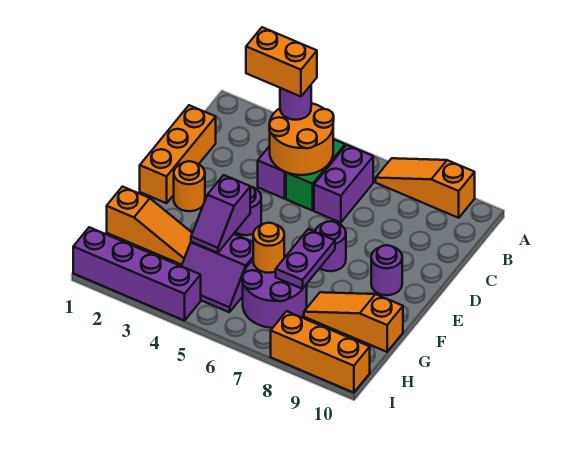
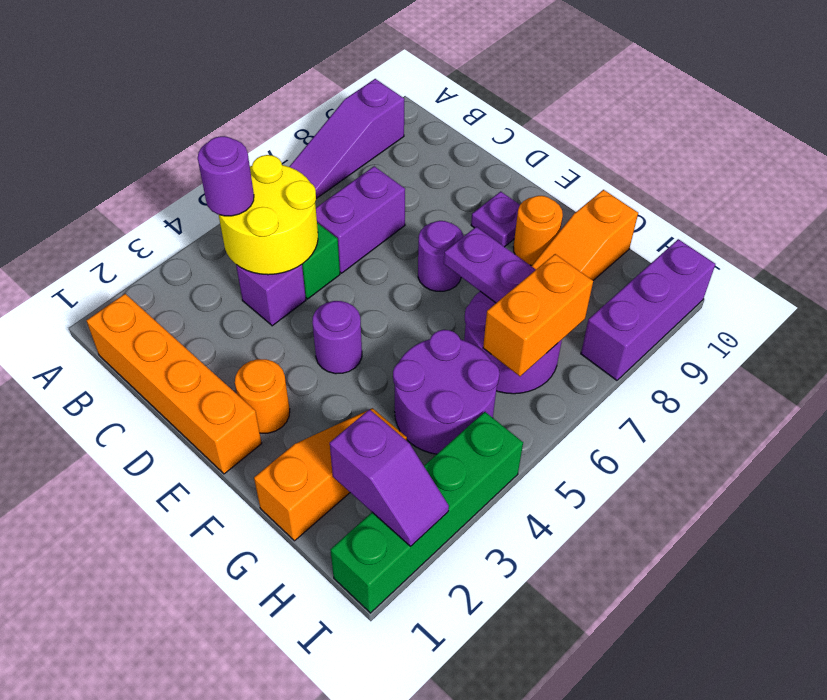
orange 1x3 slope [376,158,475,218] -> purple 1x3 slope [289,79,404,199]
orange 1x2 brick [246,27,317,96] -> orange 1x2 brick moved to [483,254,593,376]
orange 2x2 round brick [269,103,334,175] -> yellow 2x2 round brick [219,155,318,275]
purple 1x2 brick [314,145,373,223] -> purple 1x2 brick turned to [316,166,405,273]
orange 1x3 brick [140,105,216,203] -> orange 1x4 brick [86,294,262,474]
purple 1x1 round brick [371,245,402,295] -> purple 1x1 plate [471,192,520,247]
purple 1x2 slope [191,175,250,253] -> purple 1x2 slope moved to [330,409,449,546]
purple 2x2 slope [182,234,253,312] -> purple 2x2 round brick [393,330,500,454]
orange 1x1 round brick [253,223,284,273] -> orange 1x1 round brick moved to [513,196,563,265]
purple 1x4 brick [73,227,201,321] -> green 1x4 brick [331,412,523,613]
orange 1x3 brick [271,311,370,393] -> purple 1x3 brick [581,239,715,380]

